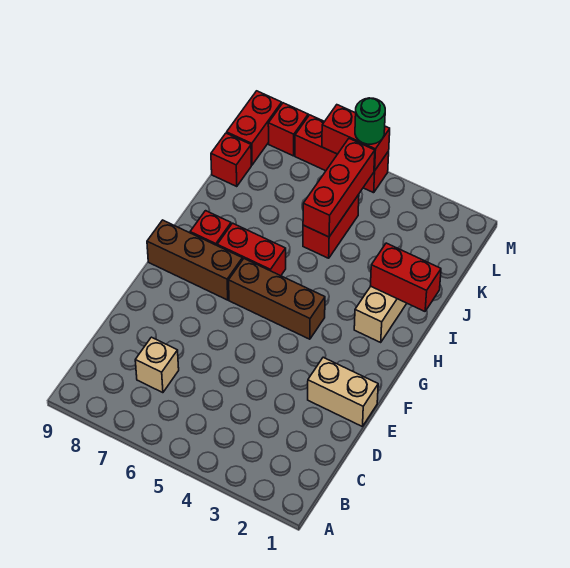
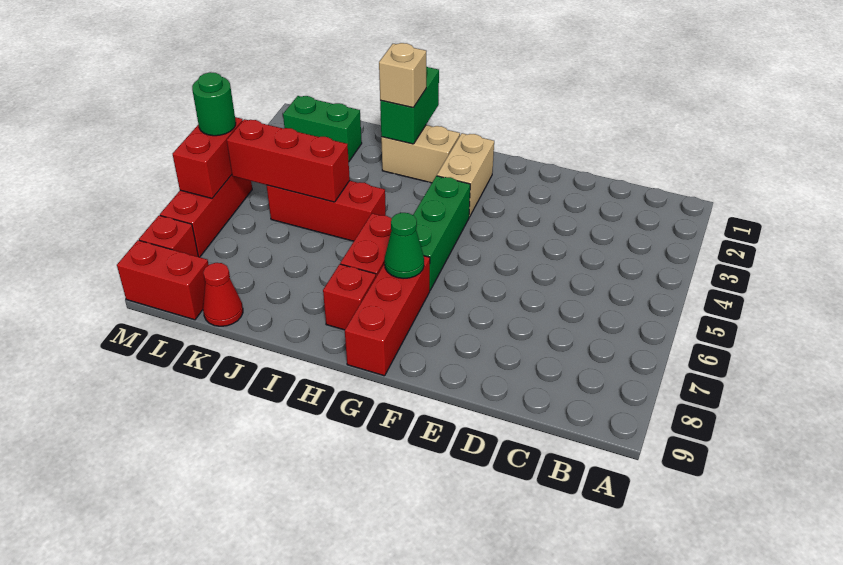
tan 1x1 brick [135,337,179,393] -> tan 1x1 brick moved to [379,43,426,107]
tan 1x2 brick [308,357,378,427] -> tan 1x2 brick moved to [437,133,494,217]
brown 1x3 brick [229,259,325,339] -> green 1x3 brick [413,176,470,290]
brown 1x3 brick [147,220,242,300] -> red 1x3 brick [345,256,430,376]
none -> green 1x1 cone [385,213,424,279]
red 1x2 brick [371,243,441,311] -> green 1x2 brick [380,66,439,144]
red 1x2 brick [303,195,359,258] -> red 1x3 brick [267,181,386,241]
none -> green 1x2 brick [283,96,362,161]
red 1x1 brick [211,133,251,186] -> red 1x1 cone [203,263,243,326]

